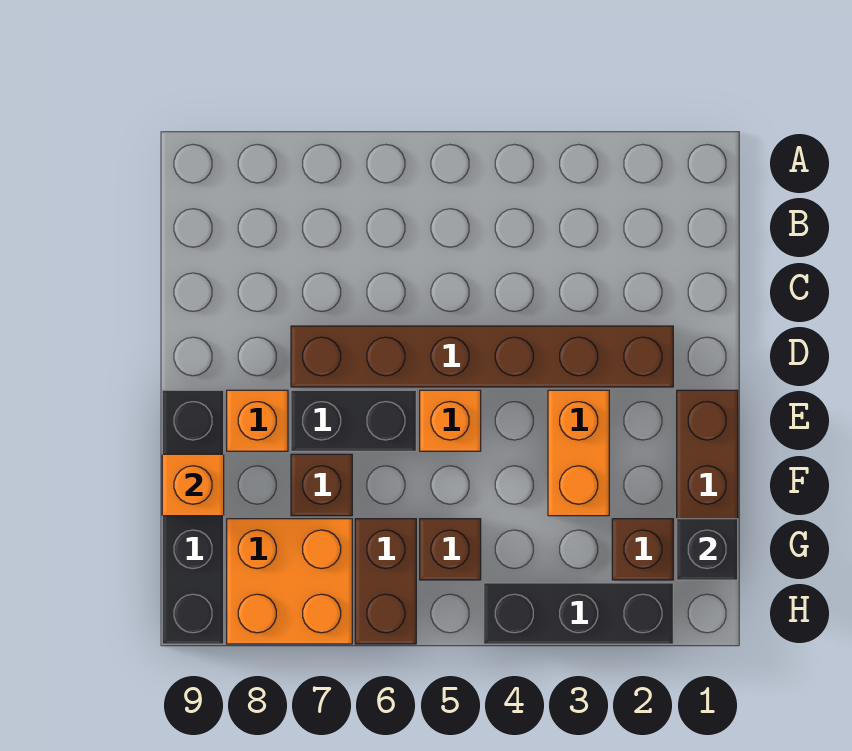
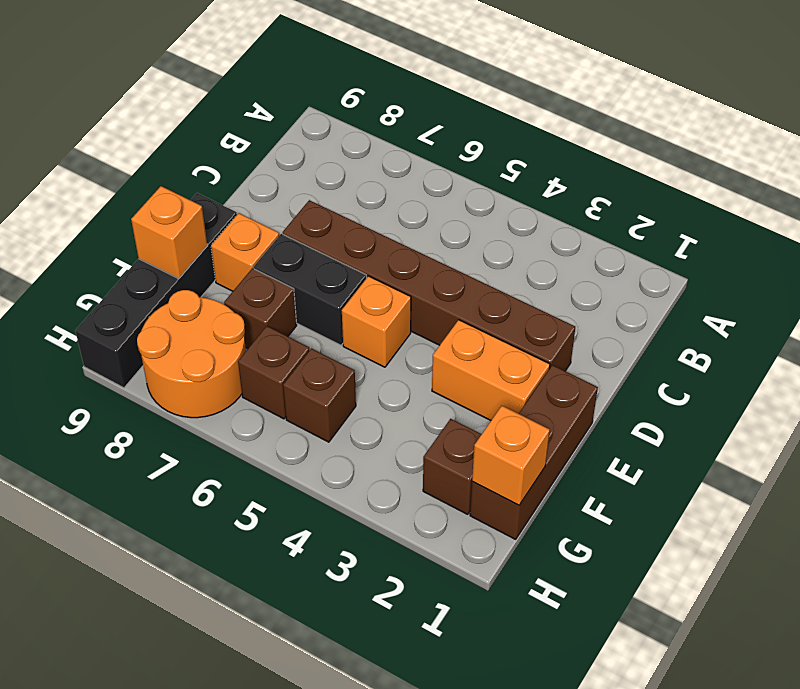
orange 1x2 brick [548,390,609,516] -> orange 1x2 brick turned to [432,320,550,420]
black 1x1 brick [677,519,738,580] -> orange 1x1 brick [472,406,550,505]
brown 1x2 brick [355,519,416,644] -> brown 1x1 brick [238,326,309,419]
orange 2x2 brick [227,519,352,644] -> orange 2x2 round brick [137,290,246,418]
black 1x3 brick [484,583,673,644] -> none

